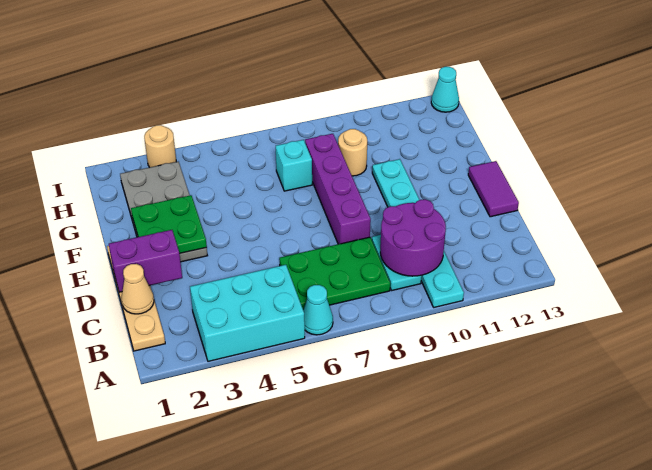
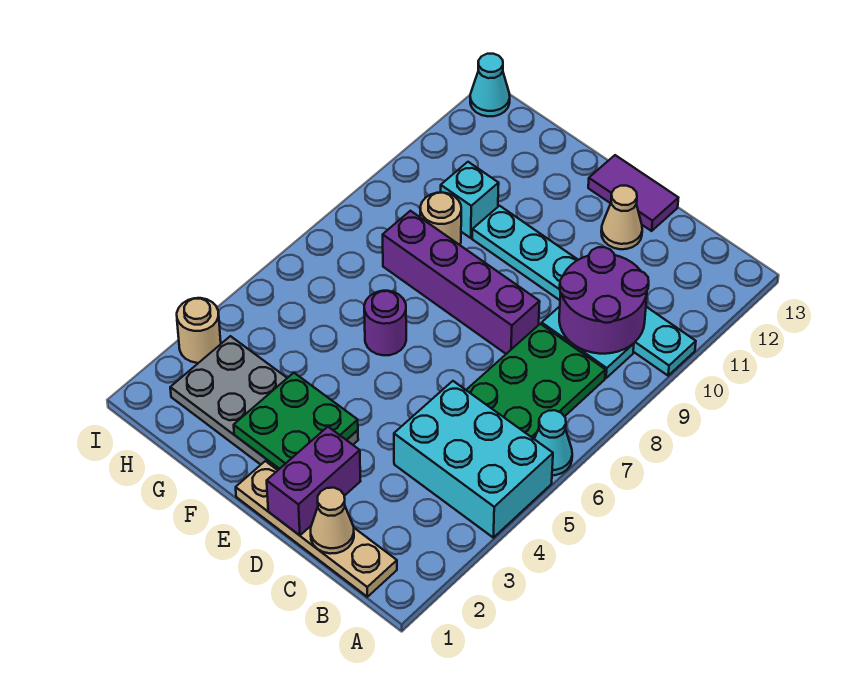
cyan 2x3 brick [190,265,305,361] -> cyan 2x3 brick turned to [394,381,553,538]
none -> tan 1x1 cone [601,186,642,249]
none -> purple 1x1 round brick [364,291,406,355]
cyan 1x1 brick [276,140,312,191] -> cyan 1x1 brick moved to [441,162,499,238]

